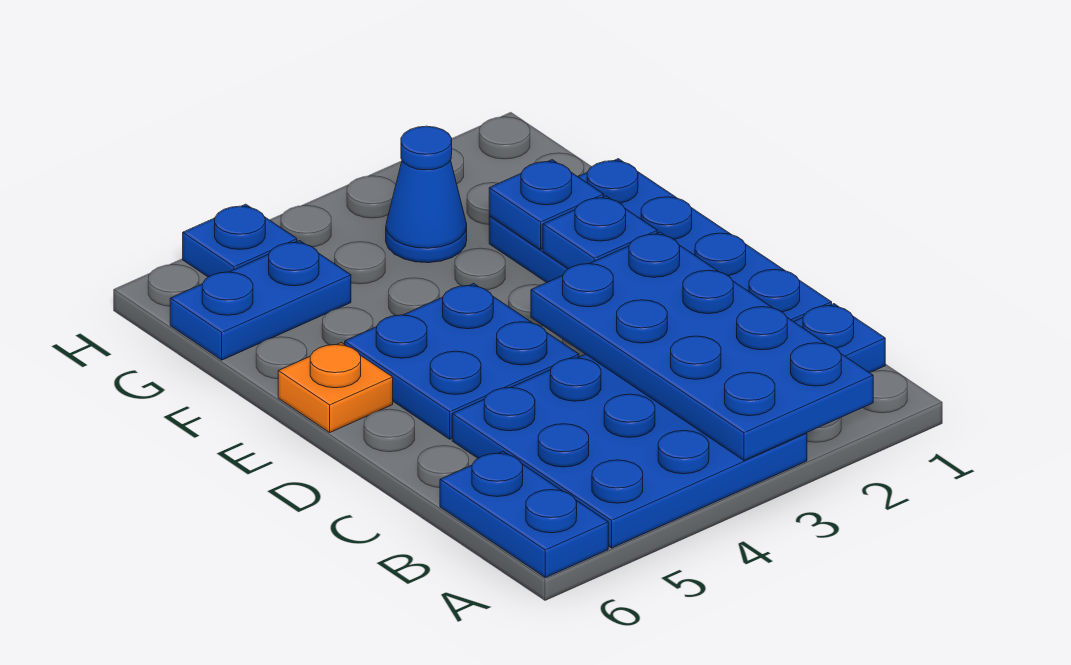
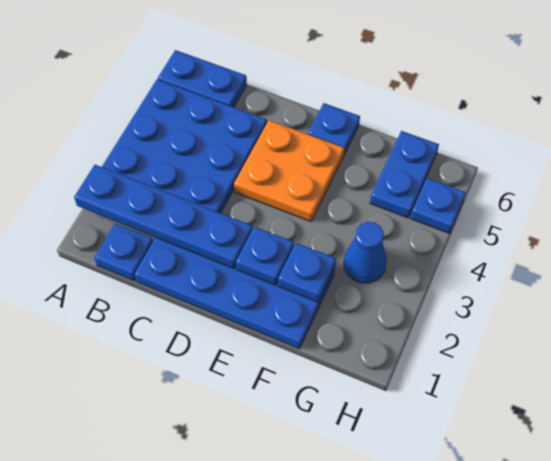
blue 2x4 plate [531,232,873,460] -> blue 1x4 plate [74,165,252,268]
blue 2x2 plate [345,284,579,439] -> orange 2x2 plate [234,120,344,221]
orange 1x1 plate [278,343,393,432] -> blue 1x1 plate [308,103,360,155]

